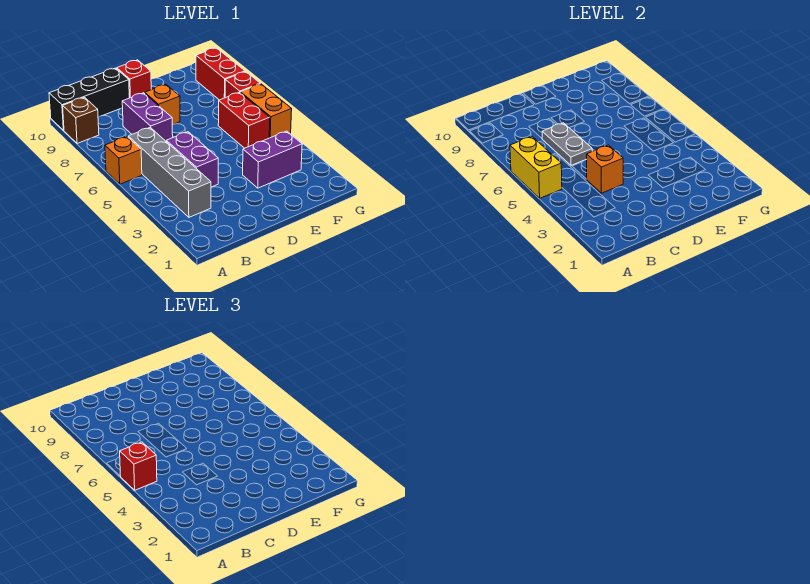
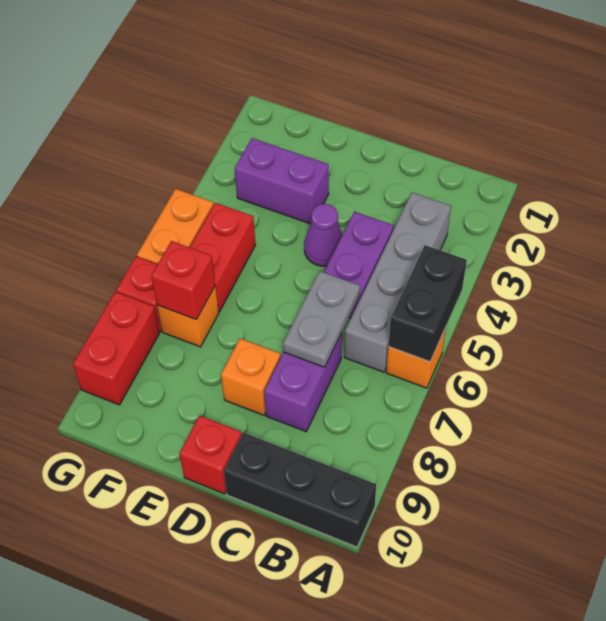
yellow 1x2 brick [510,137,562,198] -> black 1x2 brick [388,245,467,362]
red 1x1 brick [120,442,157,490] -> red 1x1 brick moved to [151,241,215,319]
brown 1x1 brick [63,97,99,143] -> none
orange 1x1 brick [586,145,623,193] -> orange 1x1 brick moved to [157,286,219,347]
none -> purple 1x1 cone [304,204,343,266]

